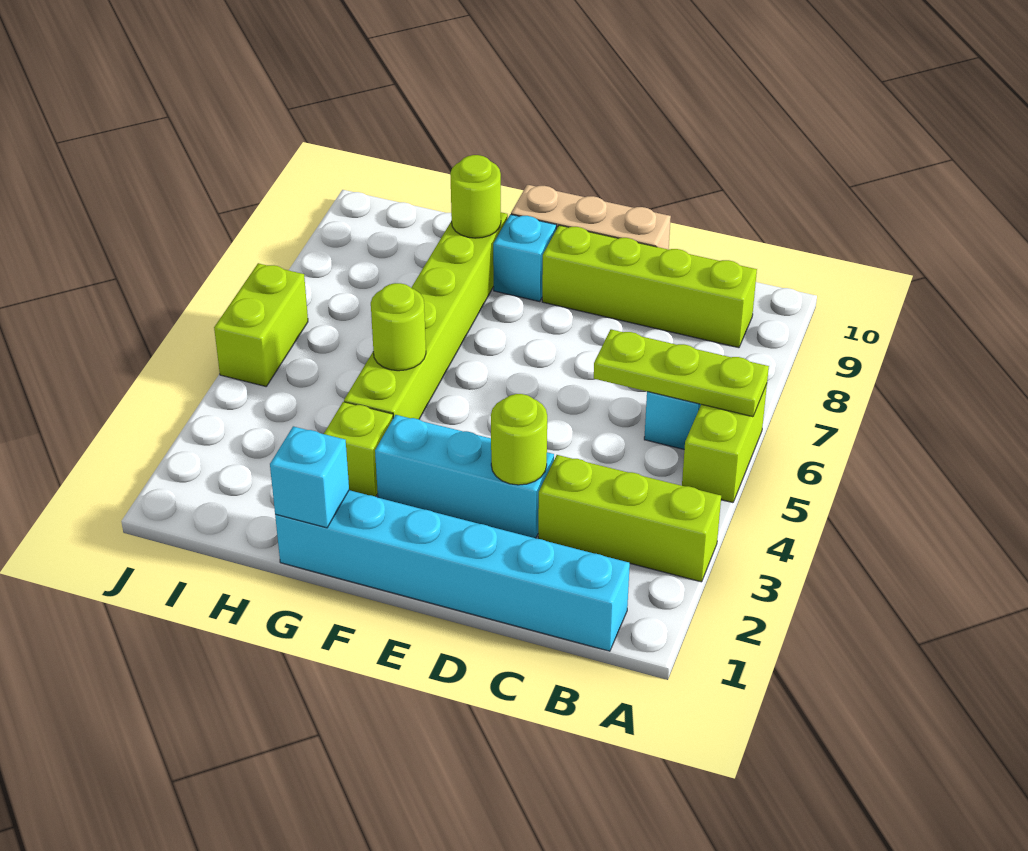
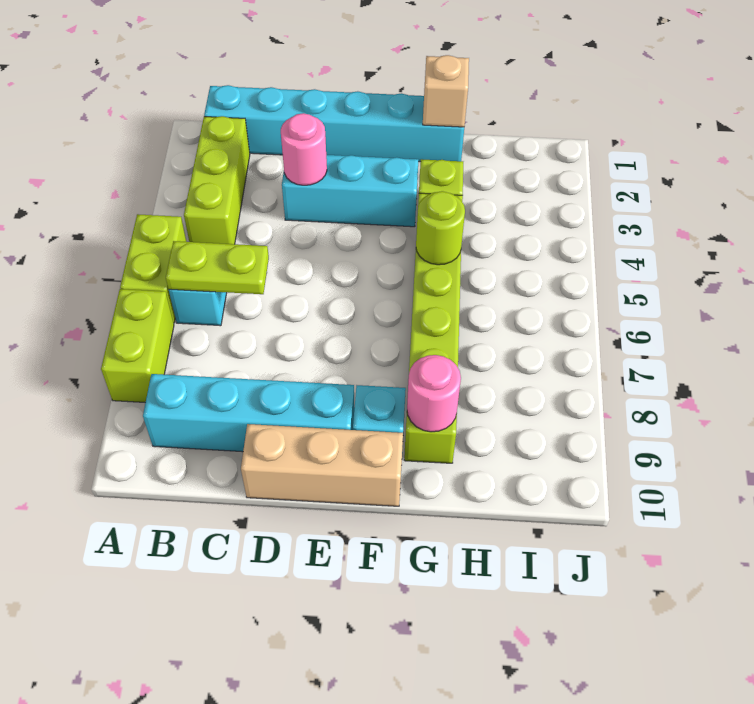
lime 1x3 brick [538,455,721,582] -> lime 1x3 brick turned to [184,116,250,244]
lime 1x3 plate [594,329,769,417] -> lime 1x2 plate [166,241,269,294]
lime 1x4 brick [542,225,757,348] -> cyan 1x4 brick [143,374,355,452]
lime 1x1 round brick [491,394,547,485] -> pink 1x1 round brick [281,113,327,185]
cyan 1x1 brick [270,426,349,528] -> tan 1x1 brick [423,55,469,127]
lime 1x1 round brick [450,155,501,238] -> pink 1x1 round brick [407,355,461,432]
lime 1x2 brick [214,263,308,386] -> lime 1x2 brick moved to [101,289,174,403]

